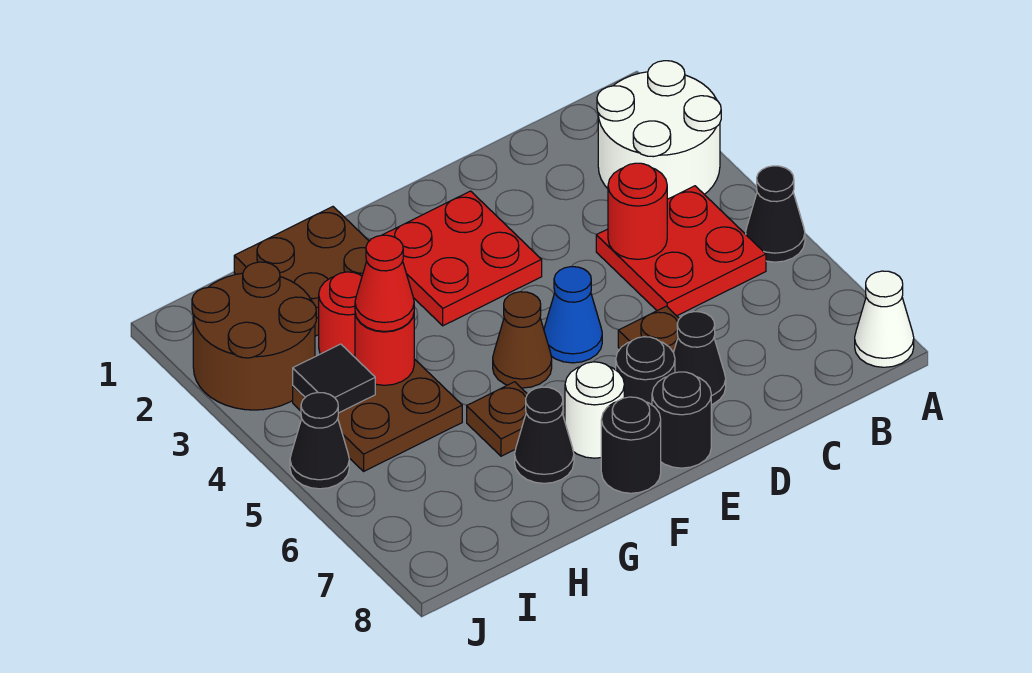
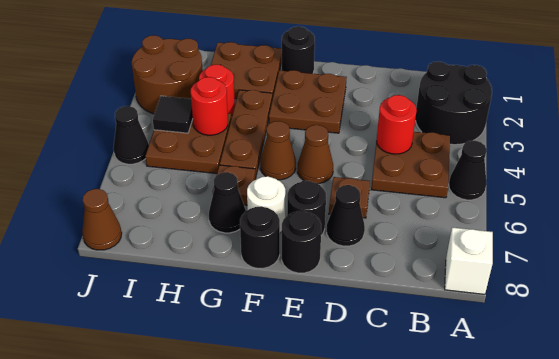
white 2x2 round brick [597,61,721,199] -> black 2x2 round brick [415,62,492,145]
white 1x1 cone [855,271,914,367] -> white 1x1 brick [445,227,493,294]
red 2x2 plate [596,186,766,316] -> brown 2x2 plate [371,132,450,198]
red 2x2 plate [383,191,542,326] -> brown 2x2 plate [269,70,347,133]
blue 1x1 cone [544,267,602,363] -> brown 1x1 cone [298,125,333,184]
none -> black 1x1 round brick [282,26,315,74]
none -> brown 1x3 plate [220,90,272,177]
red 1x1 cone [355,235,414,331] -> none
none -> brown 1x1 cone [82,189,122,250]

